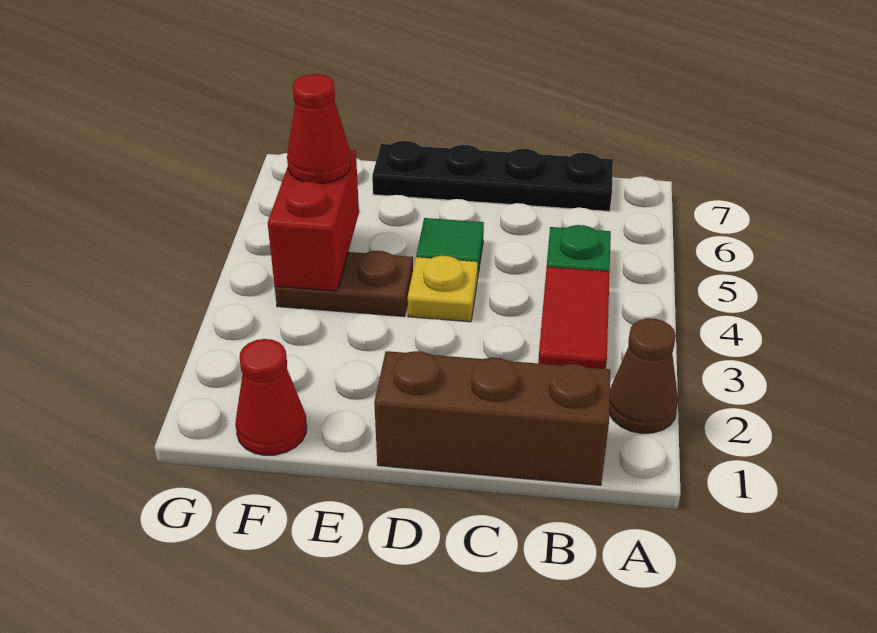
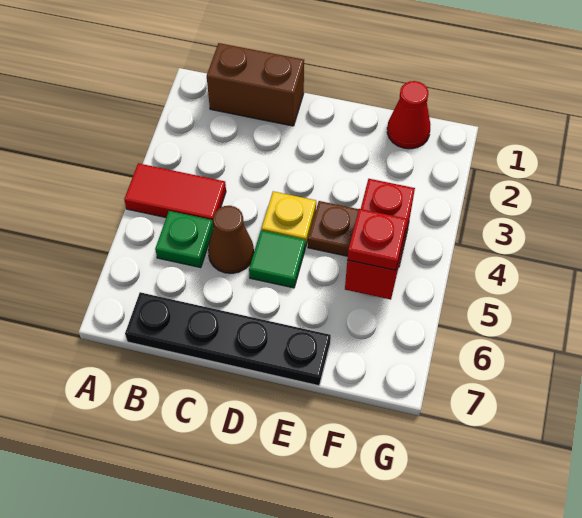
brown 1x1 cone [609,318,678,433] -> brown 1x1 cone moved to [208,206,254,273]
brown 1x3 brick [374,351,610,485] -> brown 1x2 brick [207,43,304,126]
red 1x2 tile [538,267,610,369] -> red 1x2 tile turned to [124,163,226,228]
red 1x1 cone [287,74,351,183] -> red 1x1 plate [347,209,407,270]

